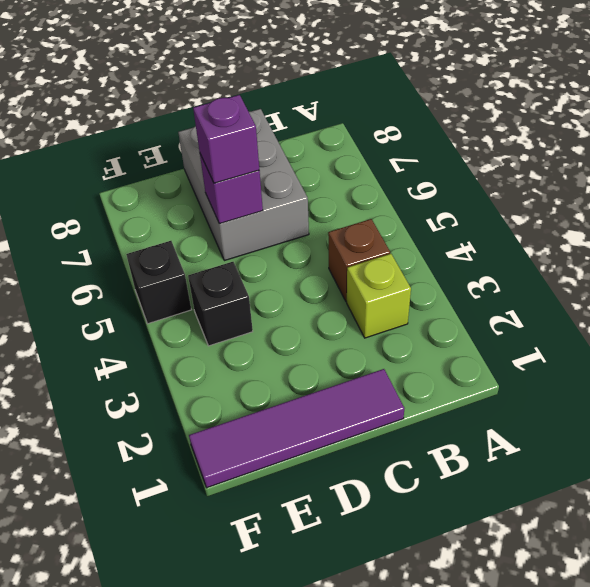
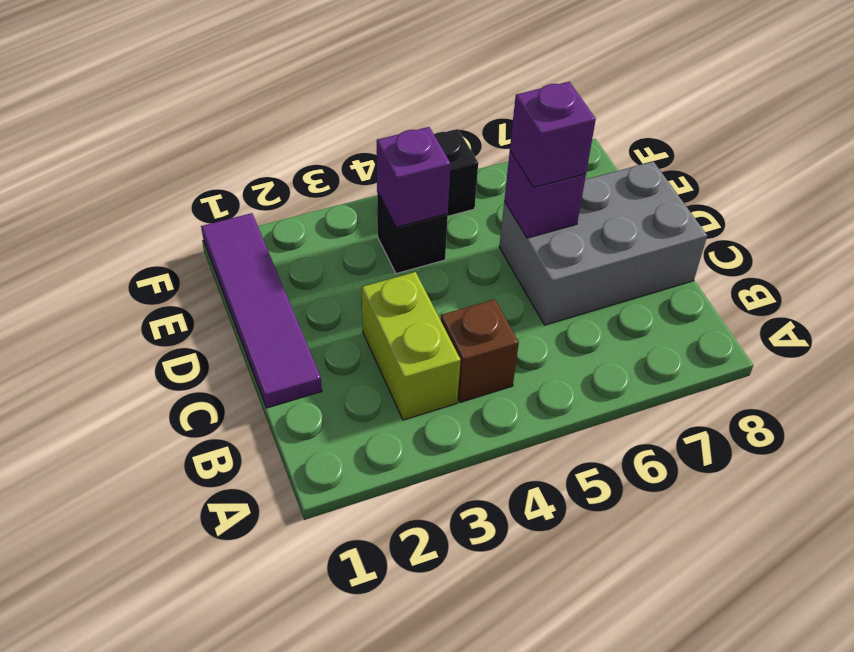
lime 1x1 brick [347,254,411,338] -> lime 1x2 brick [361,272,461,420]
none -> purple 1x1 brick [377,127,451,227]

